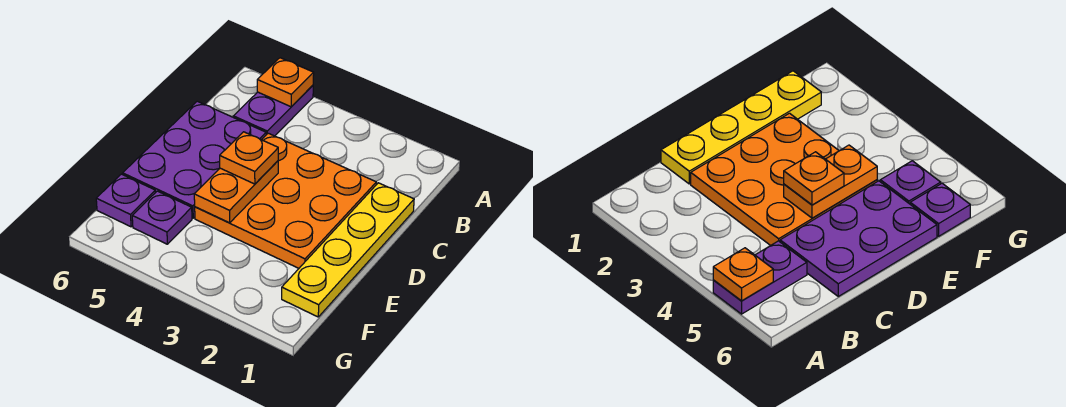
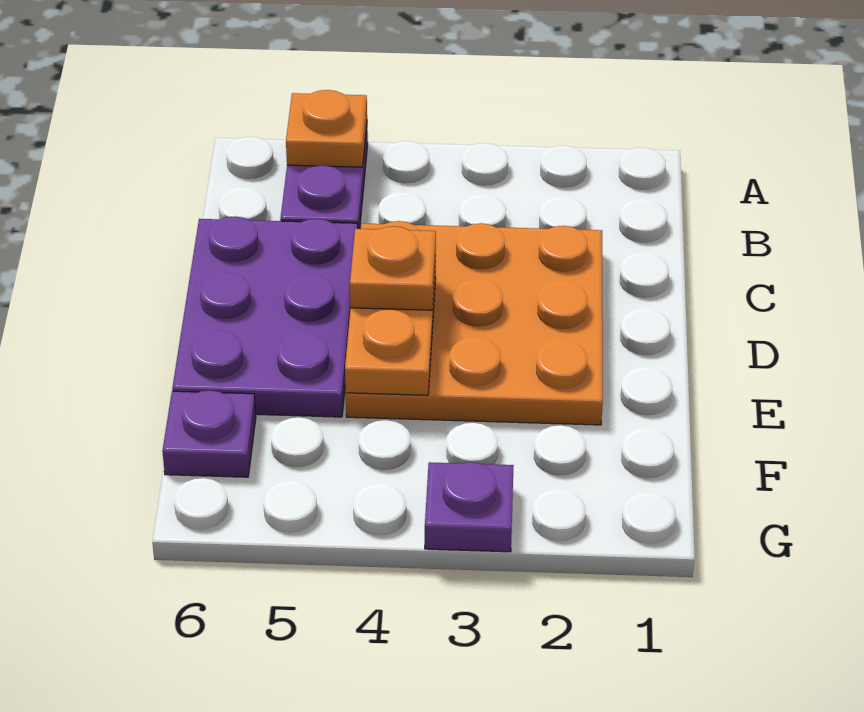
yellow 1x4 plate [282,183,414,317] -> none
purple 1x1 plate [132,191,192,244] -> purple 1x1 plate moved to [425,462,514,552]

